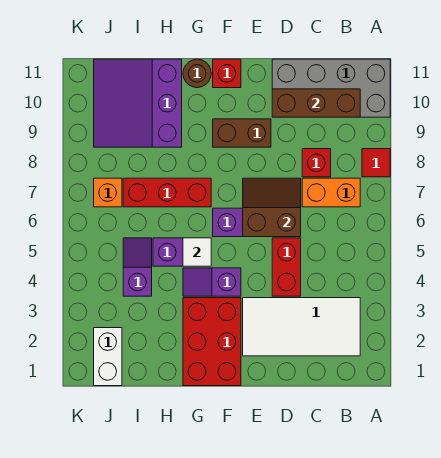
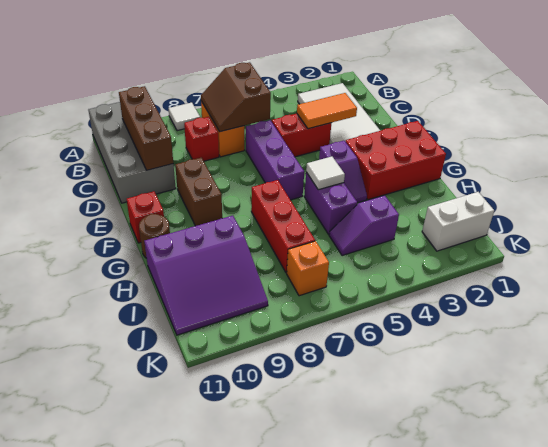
red 1x1 tile [362,149,390,177] -> white 1x1 tile [169,103,200,131]
none -> orange 1x2 tile [297,93,357,129]
brown 2x2 slope [243,178,301,237] -> brown 2x2 slope moved to [201,62,271,132]

